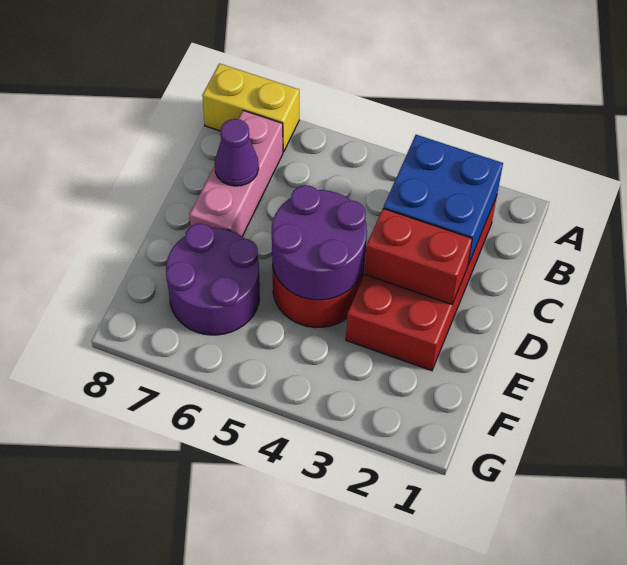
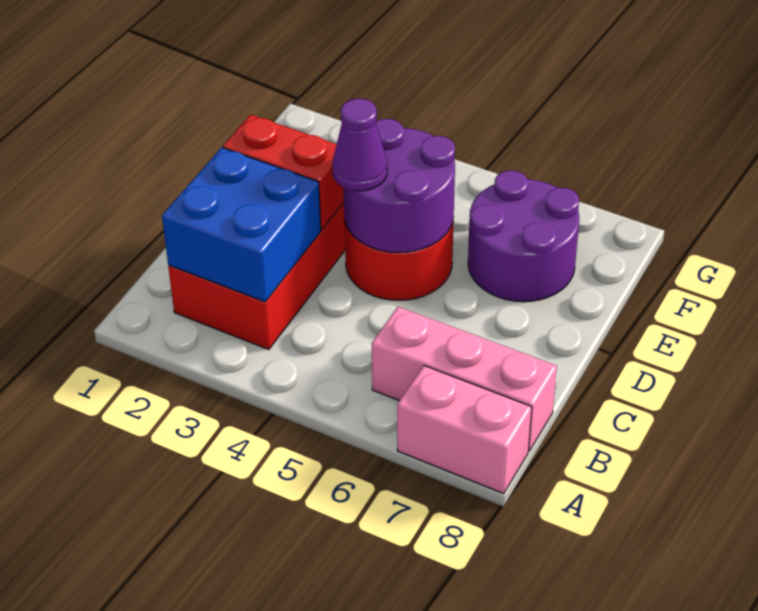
yellow 1x2 brick [202,63,299,152] -> pink 1x2 brick [397,366,532,493]
pink 1x3 brick [190,110,283,236] -> pink 1x3 brick turned to [372,307,557,451]
purple 1x1 cone [215,119,259,186] -> purple 1x1 cone moved to [332,99,387,191]

